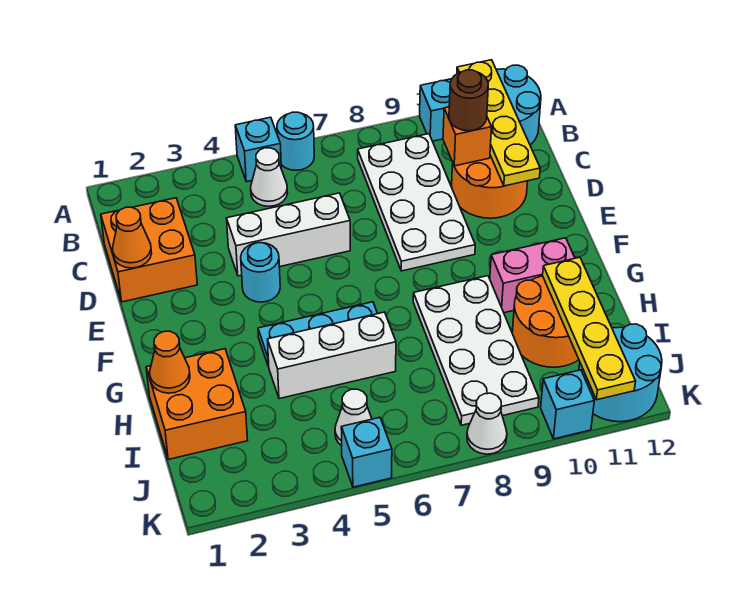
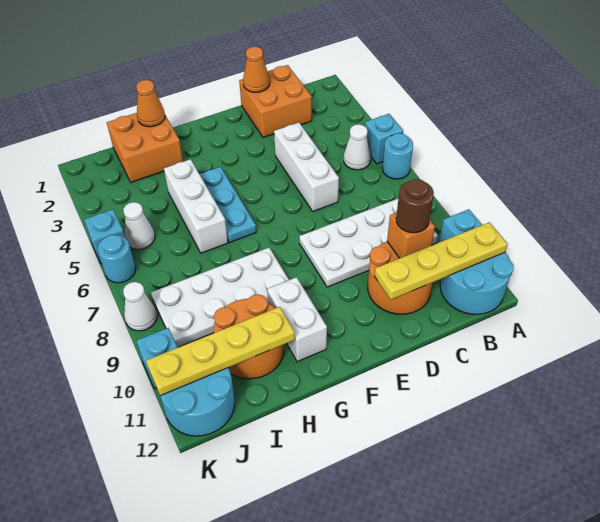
cyan 1x1 round brick [241,243,280,302] -> cyan 1x1 round brick moved to [98,235,136,283]
pink 1x2 brick [490,238,575,313] -> white 1x2 brick [267,277,327,362]

